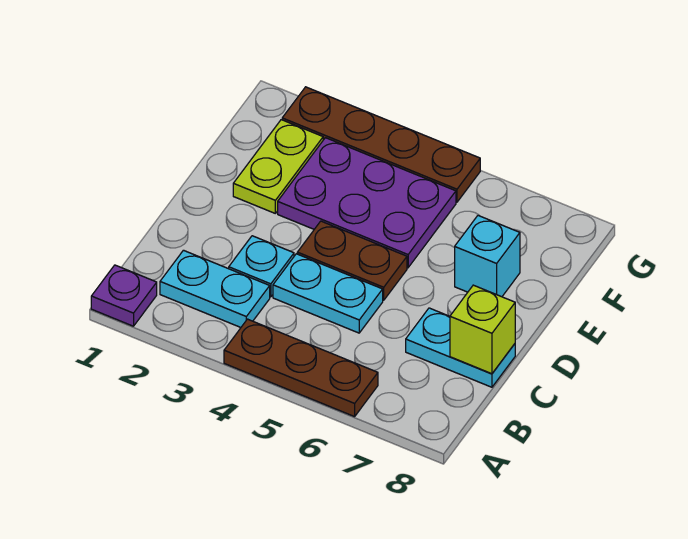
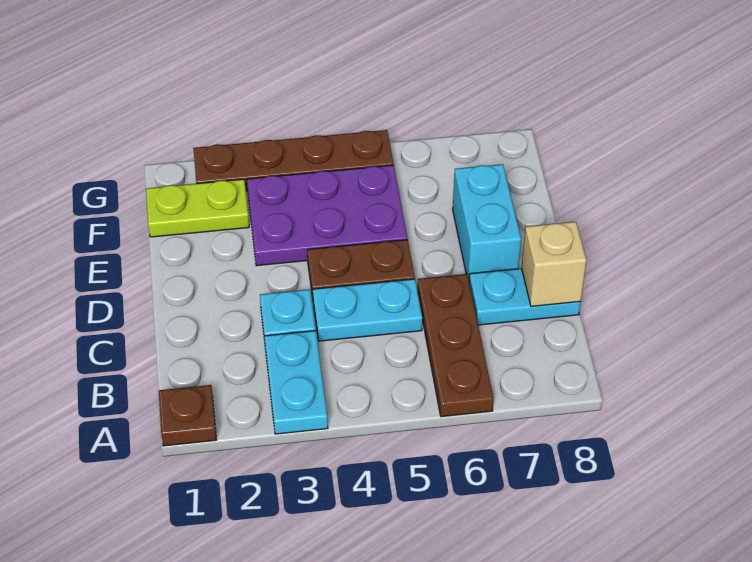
purple 1x1 plate [91,265,157,326] -> brown 1x1 plate [159,385,216,446]
brown 1x3 plate [224,319,378,417] -> brown 1x3 plate turned to [417,274,494,417]
cyan 1x2 plate [160,250,270,327] -> cyan 1x2 plate turned to [264,331,328,434]
lime 1x1 brick [450,285,515,374] -> tan 1x1 brick [522,222,587,306]
lime 1x2 plate [233,120,323,213] -> lime 1x2 plate turned to [146,179,249,237]
cyan 1x1 brick [455,216,520,297] -> cyan 1x2 brick [453,164,521,279]

